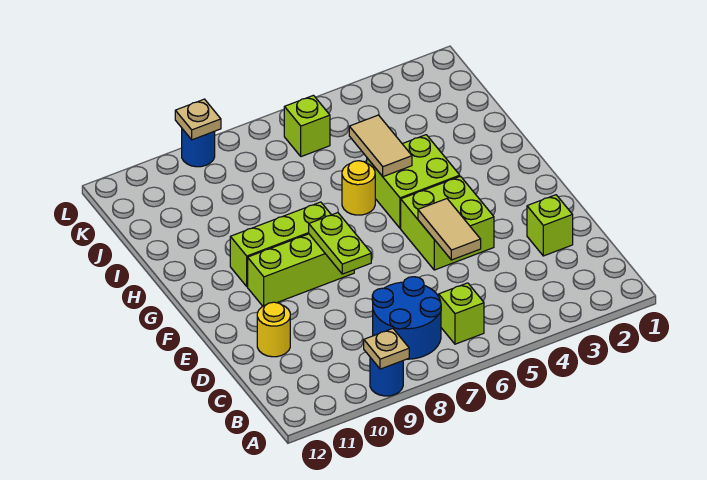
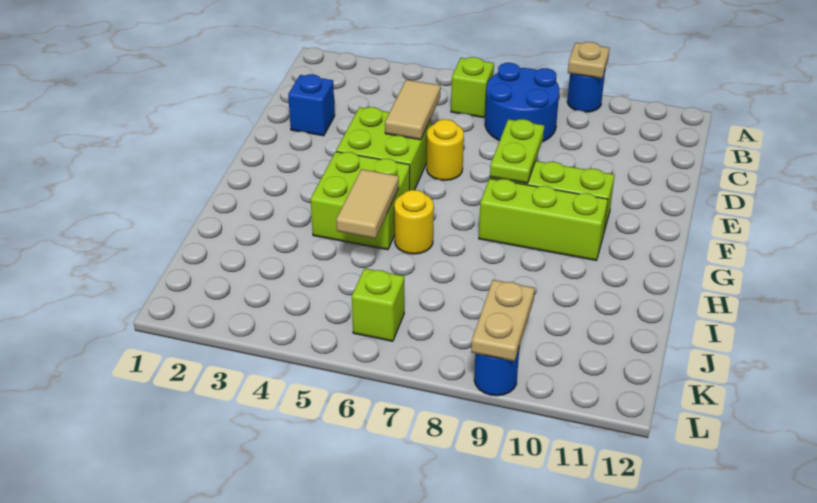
lime 1x1 brick [527,195,573,256] -> blue 1x1 brick [288,74,335,136]
yellow 1x1 round brick [257,302,290,357] -> yellow 1x1 round brick moved to [427,119,464,180]
tan 1x1 plate [175,99,221,140] -> tan 1x2 plate [471,280,535,361]

